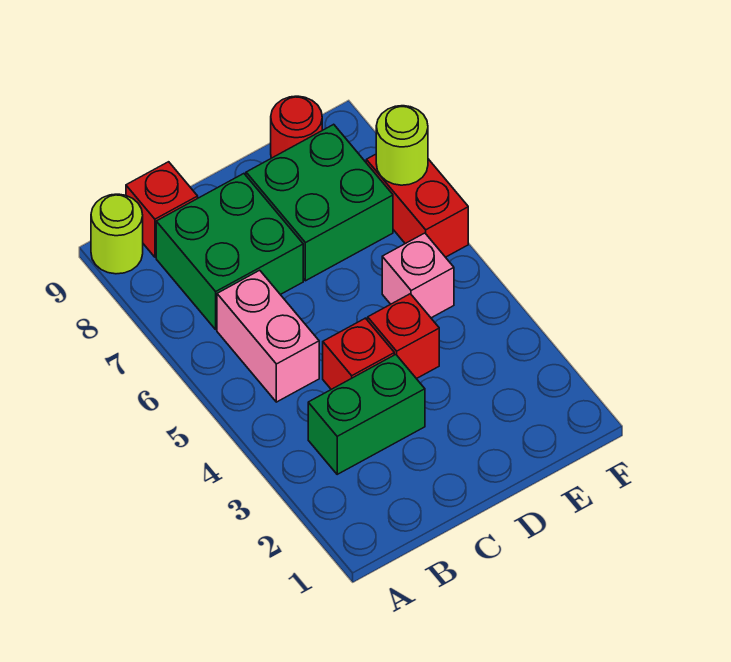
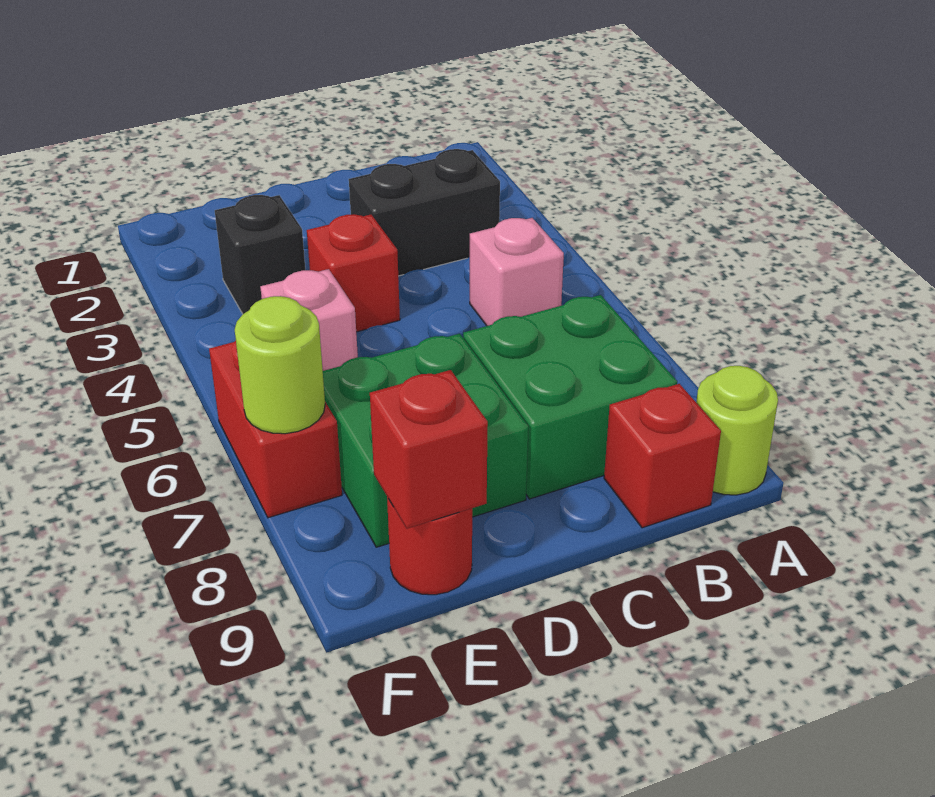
green 1x2 brick [308,355,425,474] -> black 1x2 brick [349,149,500,276]
pink 1x2 brick [217,270,319,402] -> pink 1x1 brick [470,218,564,326]
red 1x1 brick [323,318,394,389] -> red 1x1 brick moved to [370,370,488,529]
none -> black 1x1 brick [215,195,305,314]

